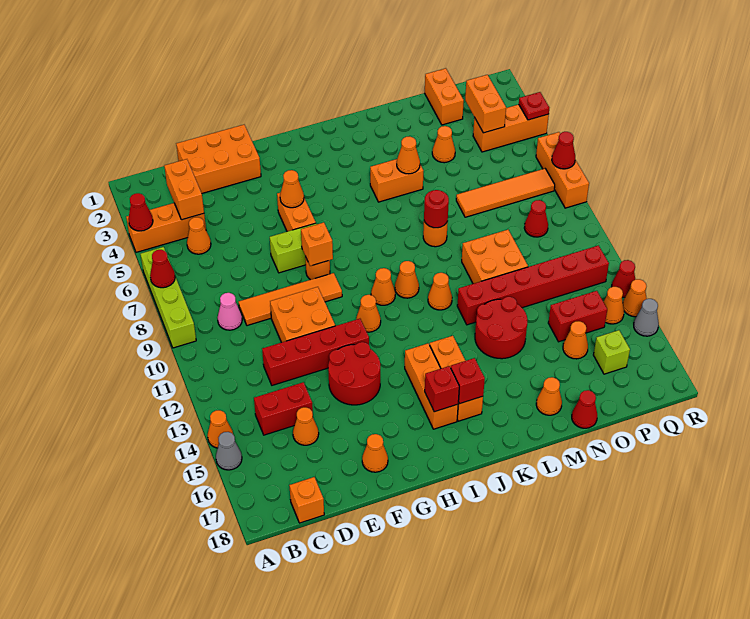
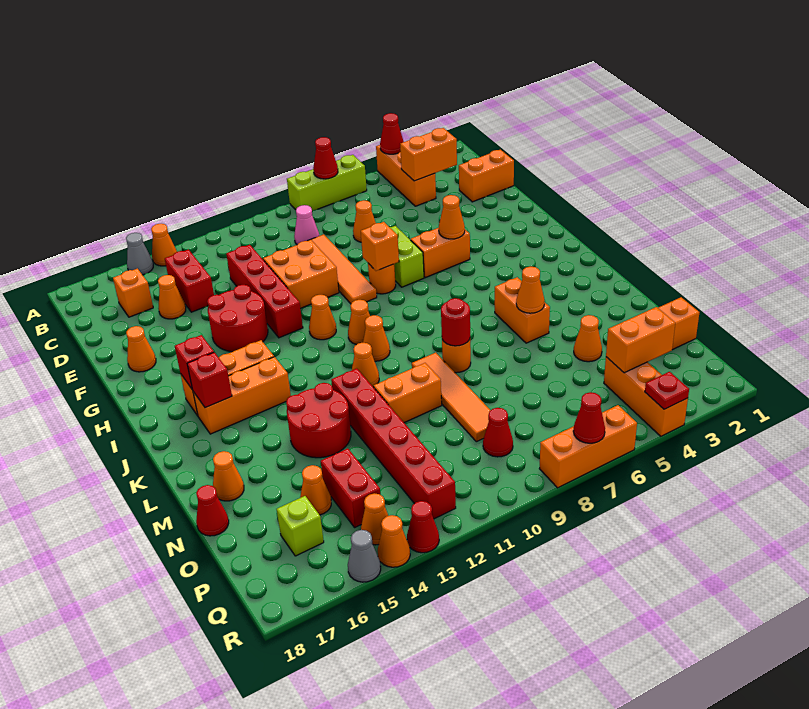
lime 1x4 brick [141,247,196,348] -> lime 1x3 brick [287,155,367,211]
orange 1x1 cone [187,217,211,254] -> orange 1x1 cone moved to [353,200,376,242]
orange 1x1 brick [289,477,324,523] -> orange 1x1 brick moved to [113,269,153,317]
orange 2x3 brick [176,125,261,193] -> orange 1x2 brick [459,150,514,202]
orange 2x2 brick [462,230,528,284] -> orange 1x2 brick [374,363,442,423]
orange 1x4 tile [456,169,555,217] -> orange 1x4 tile moved to [412,353,491,442]

